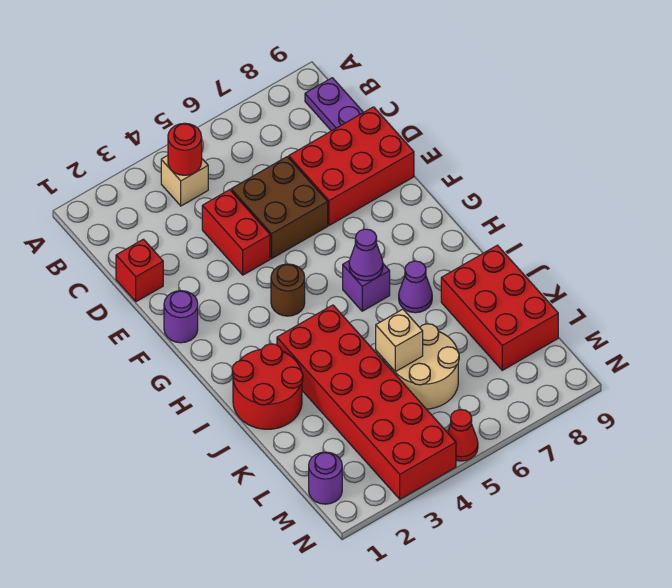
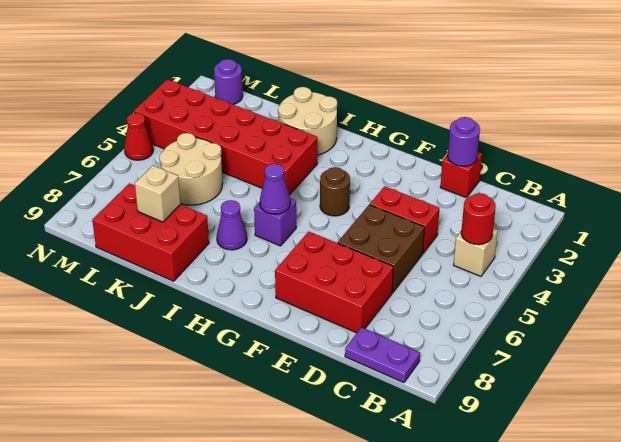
red 2x3 brick [289,107,414,225] -> red 2x3 brick turned to [275,231,393,333]
purple 1x1 round brick [164,291,198,343] -> purple 1x1 round brick moved to [448,117,480,166]
red 2x2 round brick [232,344,303,429] -> tan 2x2 round brick [278,87,337,155]
tan 1x1 brick [376,309,423,372] -> tan 1x1 brick moved to [135,165,180,222]

